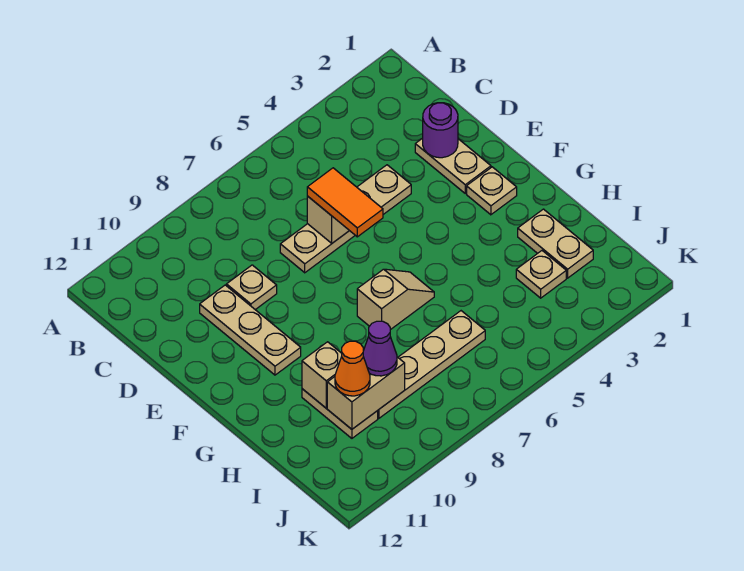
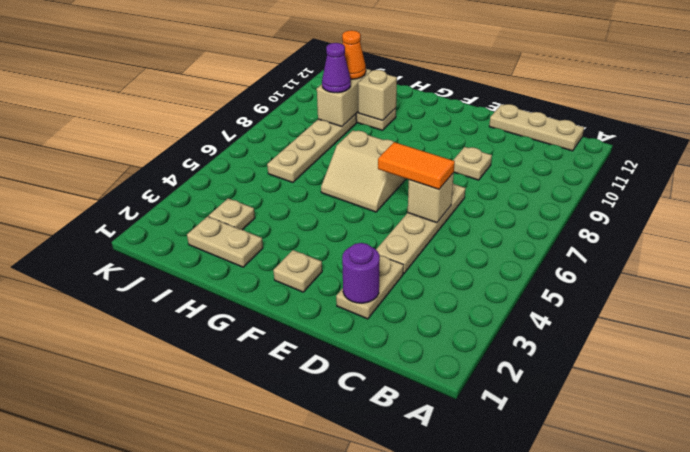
tan 1x2 plate [415,138,491,193] -> tan 1x2 plate turned to [336,256,403,319]
tan 1x3 plate [200,285,301,375] -> tan 1x3 plate moved to [489,104,584,151]
tan 1x2 slope [357,269,434,330] -> tan 2x2 slope [321,130,406,212]

